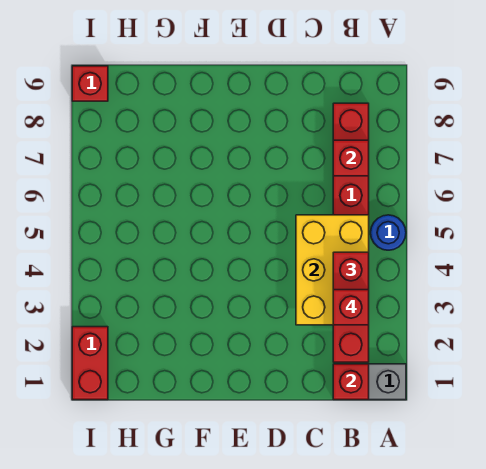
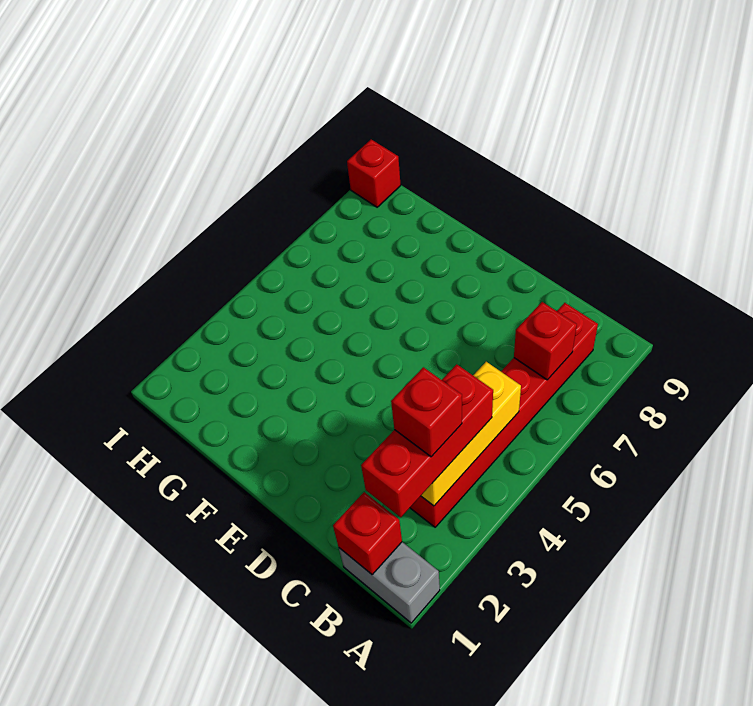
blue 1x1 round brick [371,215,406,250] -> none
yellow 2x3 brick [296,215,369,325] -> yellow 1x3 brick [421,362,521,506]
red 1x2 brick [72,327,108,400] -> none

